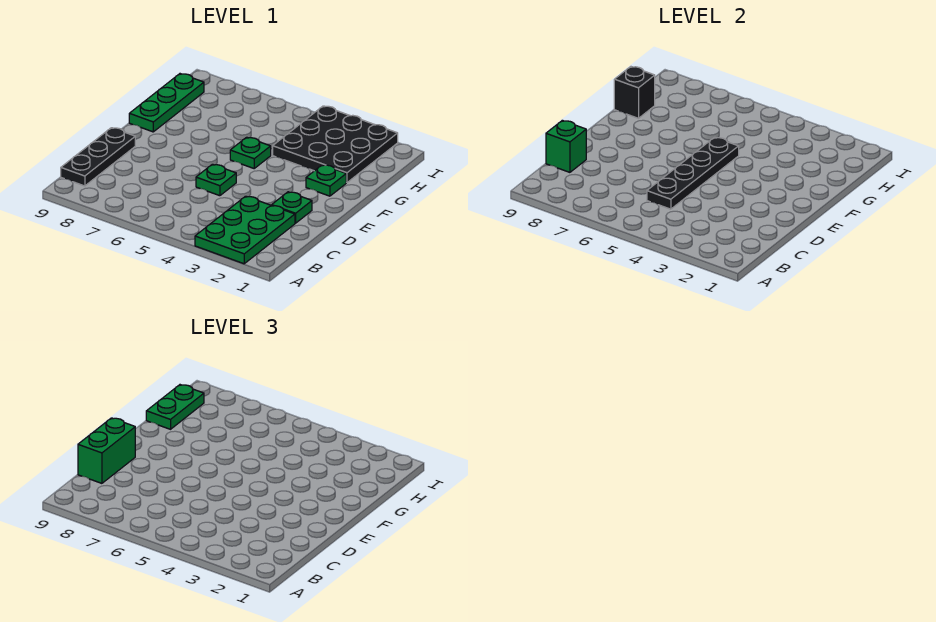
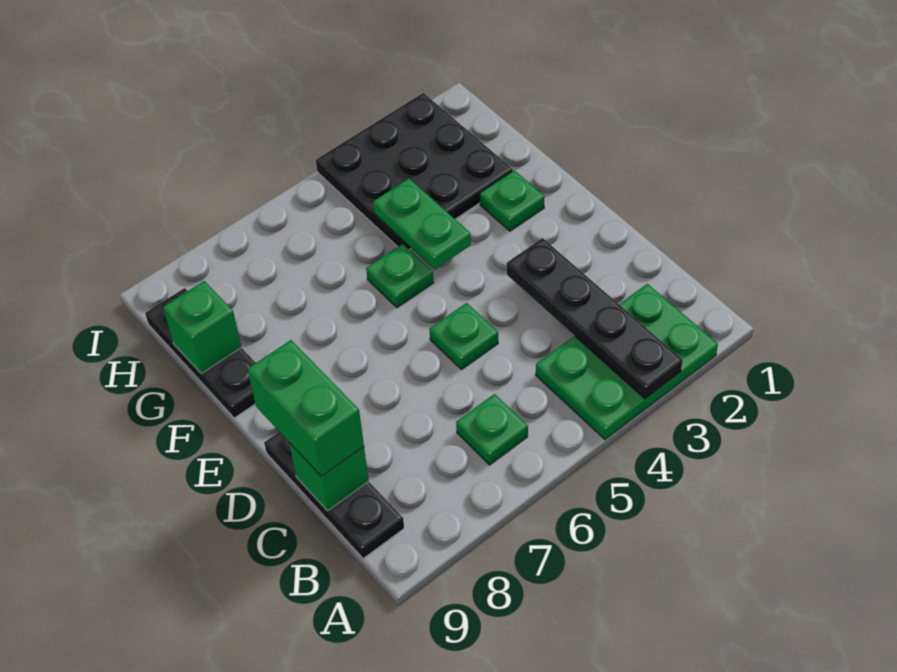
green 2x3 plate [195,196,295,264] -> green 2x3 plate turned to [536,284,718,440]
black 1x4 plate [647,137,739,209] -> black 1x4 plate moved to [507,238,683,399]
green 1x1 plate [272,192,312,223] -> green 1x1 plate moved to [456,394,528,465]
green 1x3 plate [129,74,204,132] -> black 1x3 plate [145,288,256,418]
black 1x1 brick [614,67,655,118] -> green 1x1 brick [163,281,241,374]
green 1x2 plate [146,385,204,429] -> green 1x2 plate moved to [373,178,471,269]

